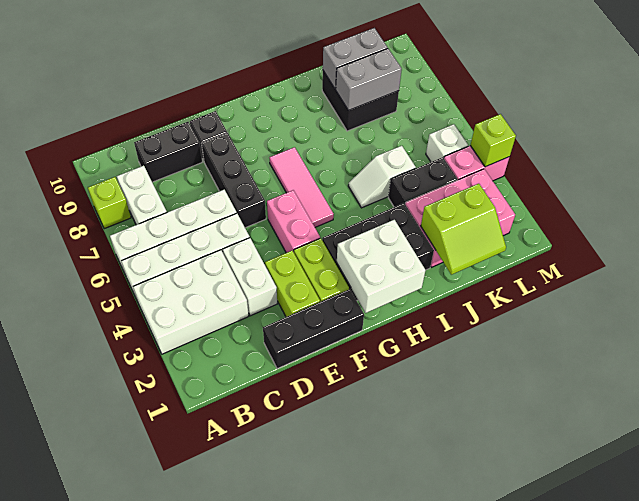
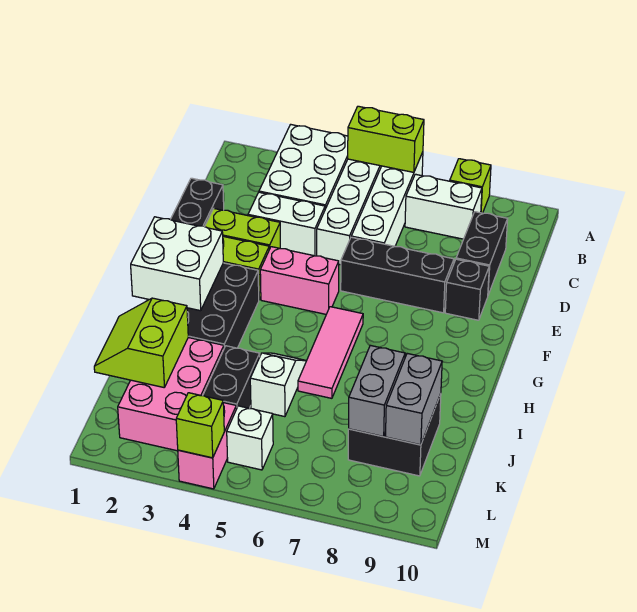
none -> lime 1x2 brick [348,106,424,172]
pink 1x3 tile [270,147,334,227] -> pink 1x3 tile turned to [298,307,363,398]

